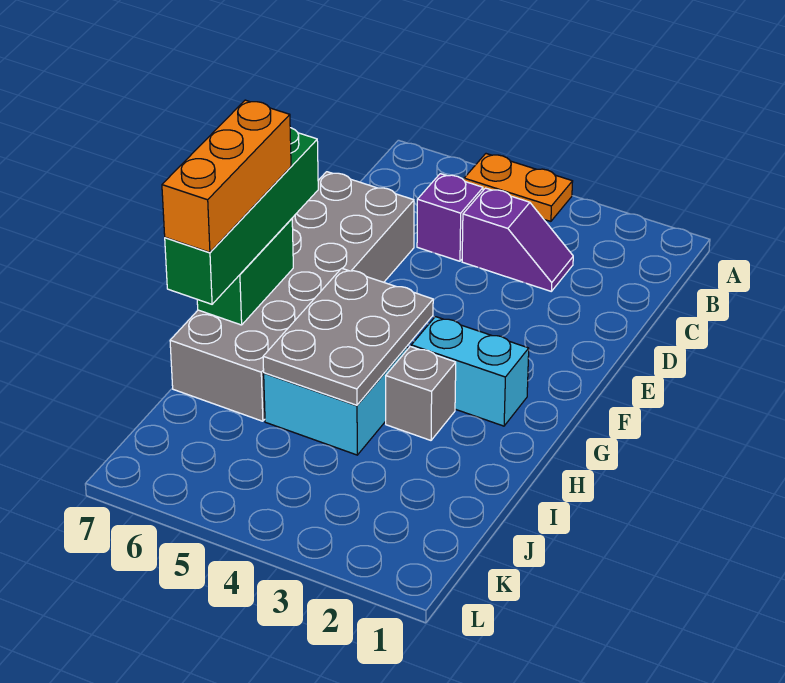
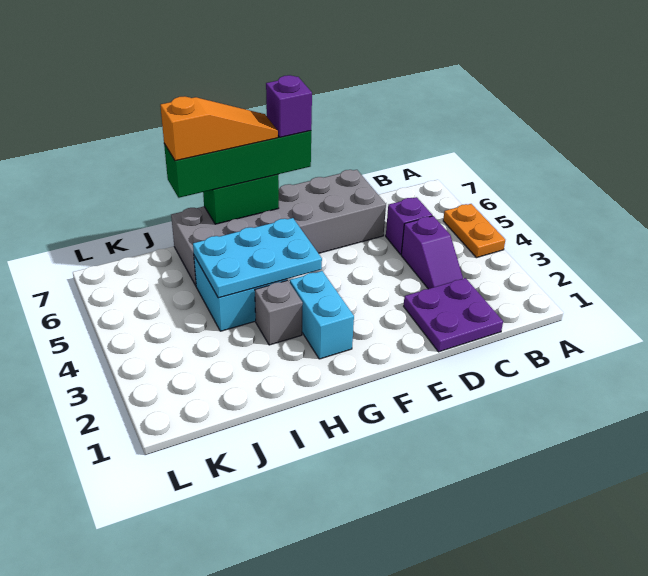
none -> purple 2x2 plate [404,278,503,352]
none -> purple 1x1 brick [266,75,312,137]
grey 2x3 plate [263,268,433,405] -> cyan 2x3 plate [193,218,322,298]
orange 1x3 brick [162,100,291,252] -> orange 1x3 slope [160,96,278,161]

